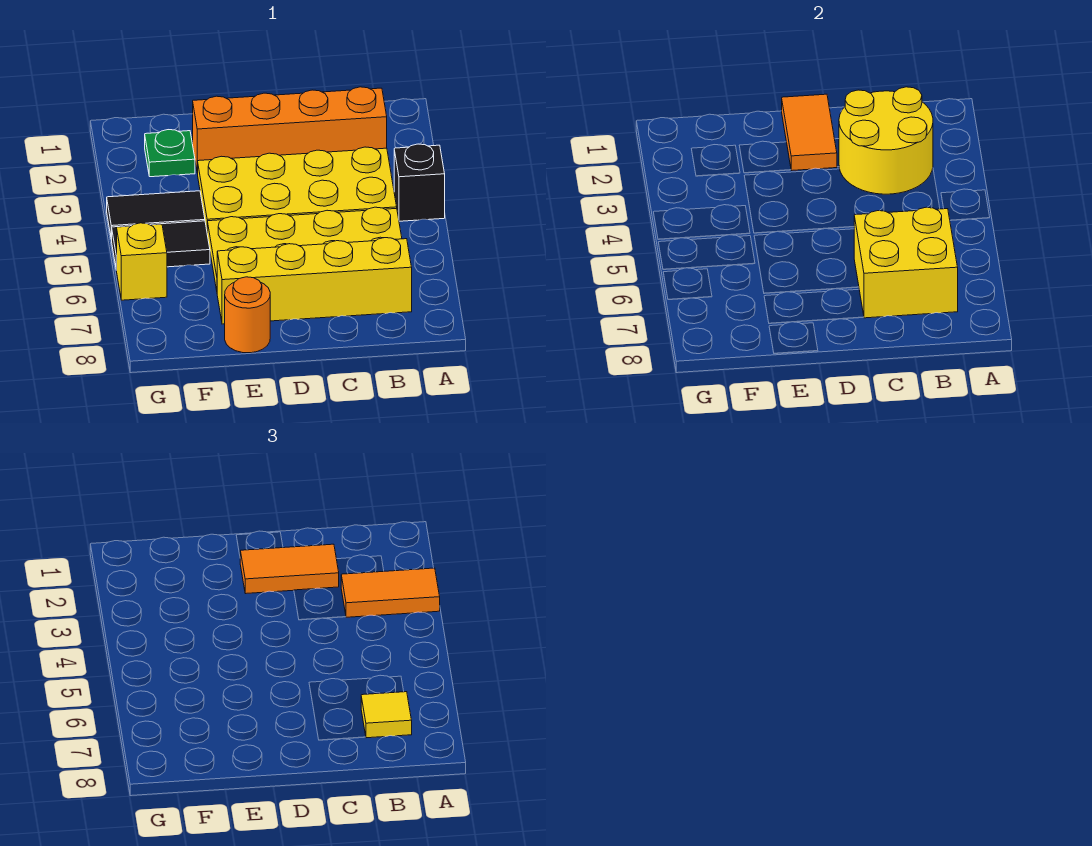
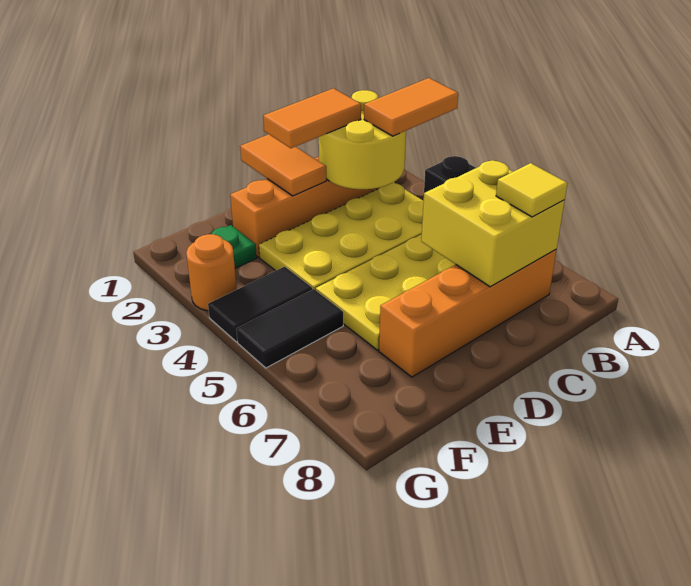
yellow 1x4 brick [217,238,412,324] -> orange 1x4 brick [379,250,556,377]
orange 1x1 round brick [225,277,270,353] -> orange 1x1 round brick moved to [186,234,237,311]
yellow 1x1 brick [116,223,167,300] -> none

